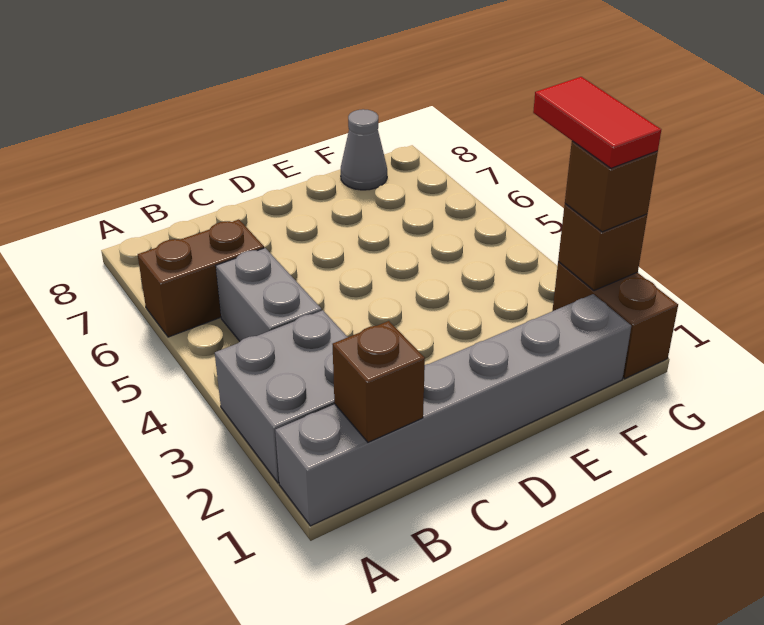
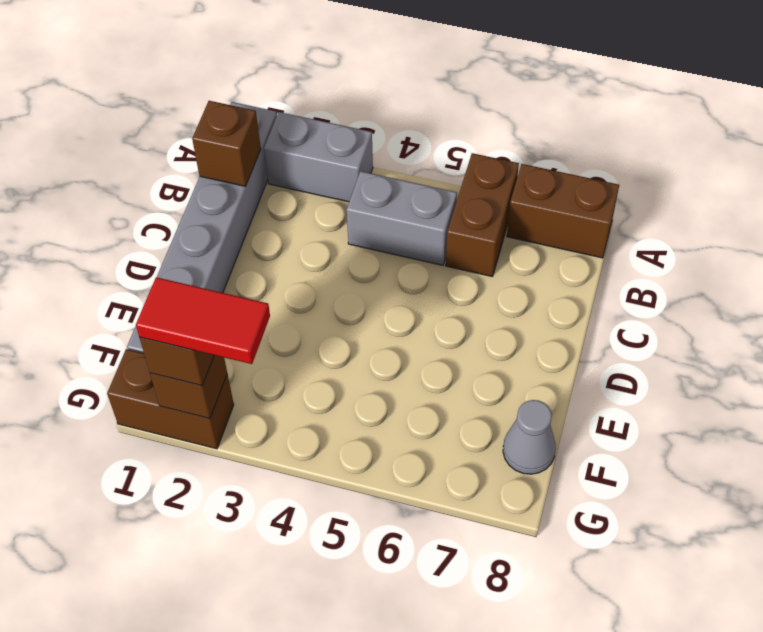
grey 2x2 brick [215,310,347,483] -> grey 1x2 brick [264,112,373,202]
none -> brown 1x2 brick [507,164,619,258]

